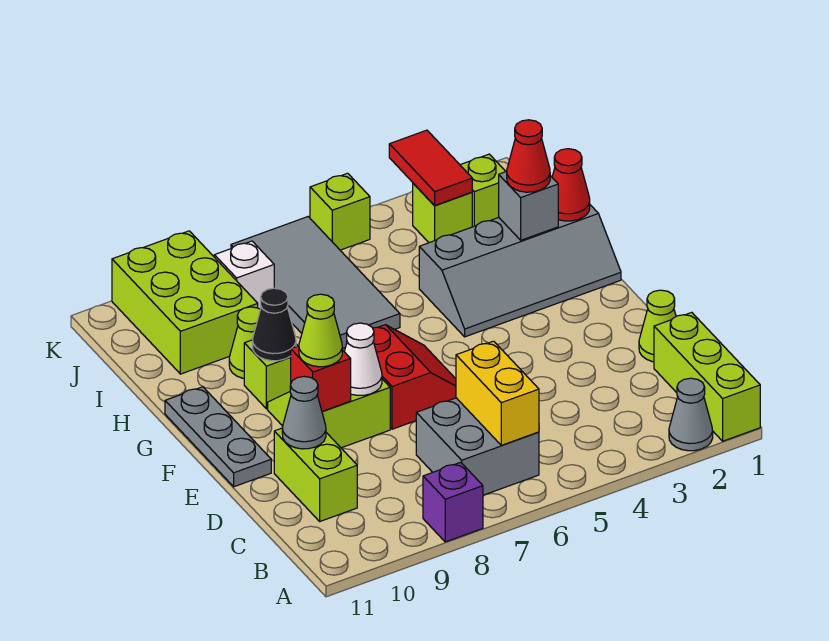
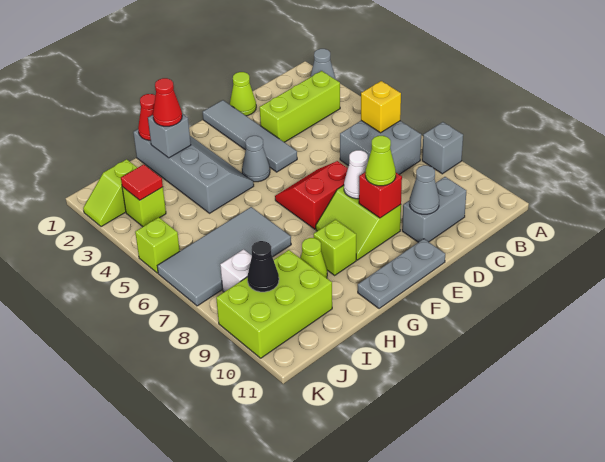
lime 1x3 brick [654,312,760,441] -> lime 1x3 brick moved to [260,71,340,142]
purple 1x1 brick [423,462,483,542] -> grey 1x1 brick [422,122,463,174]
yellow 1x2 brick [456,341,539,445] -> yellow 1x1 brick [361,81,401,133]
lime 1x2 brick [274,428,357,521] -> grey 1x2 brick [402,177,466,242]
none -> grey 1x4 tile [203,100,297,172]
none -> grey 1x1 cone [242,136,270,182]
black 1x1 cone [253,288,296,361] -> black 1x1 cone moved to [248,241,279,292]
red 1x2 tile [389,130,472,206] -> red 1x1 tile [121,164,163,200]

